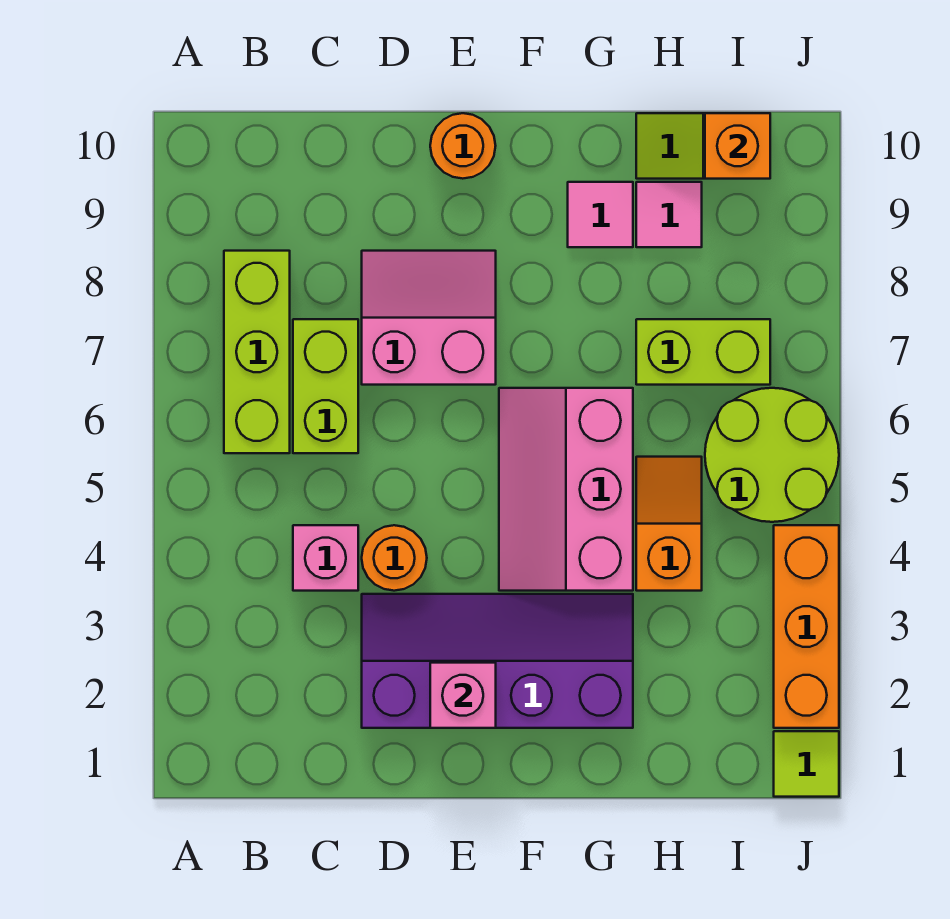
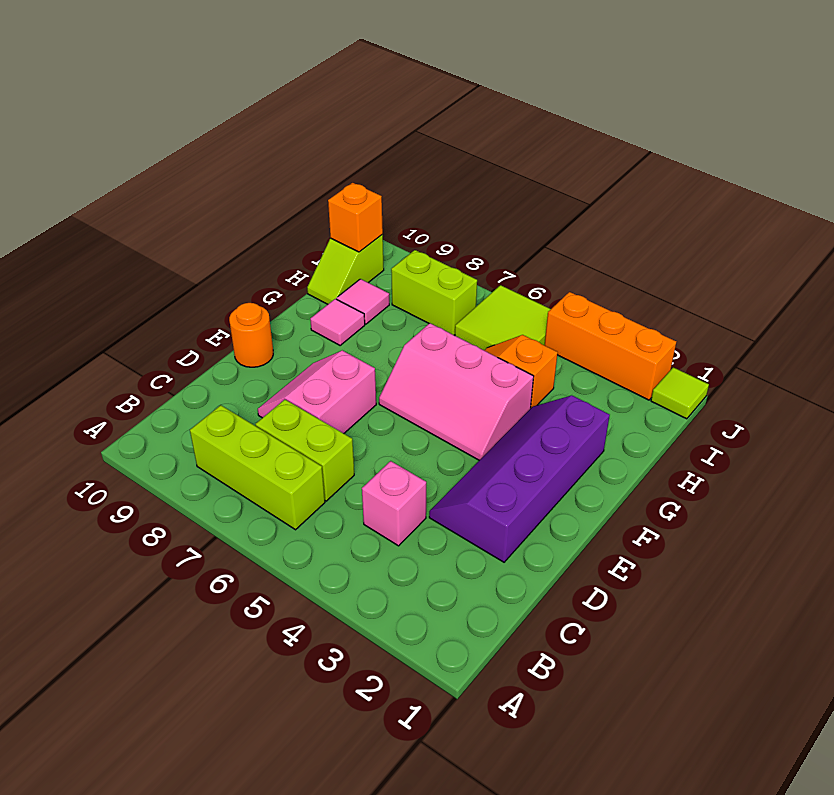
orange 1x1 round brick [362,525,427,591] -> none
pink 1x1 brick [430,663,496,728] -> none
lime 1x2 brick [636,319,770,385] -> lime 1x2 brick turned to [391,250,477,335]
lime 2x2 round brick [705,388,839,522] -> lime 2x2 tile [455,285,551,350]

